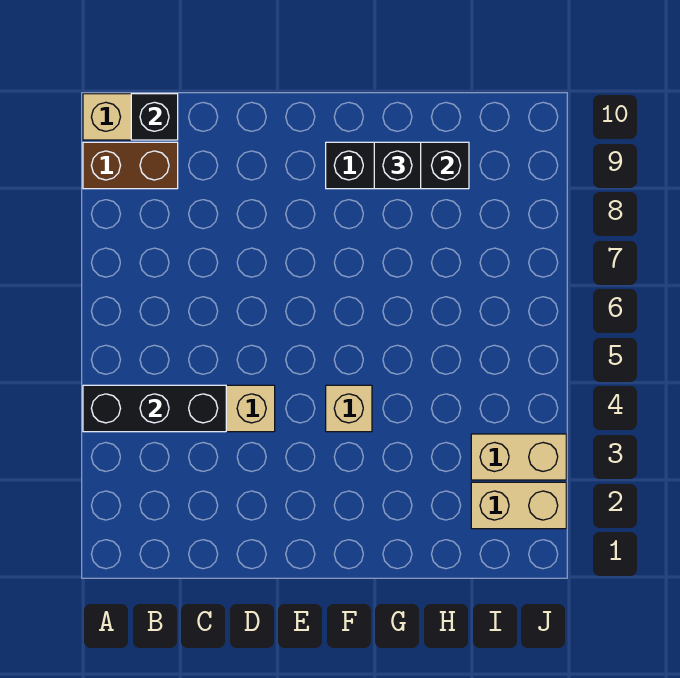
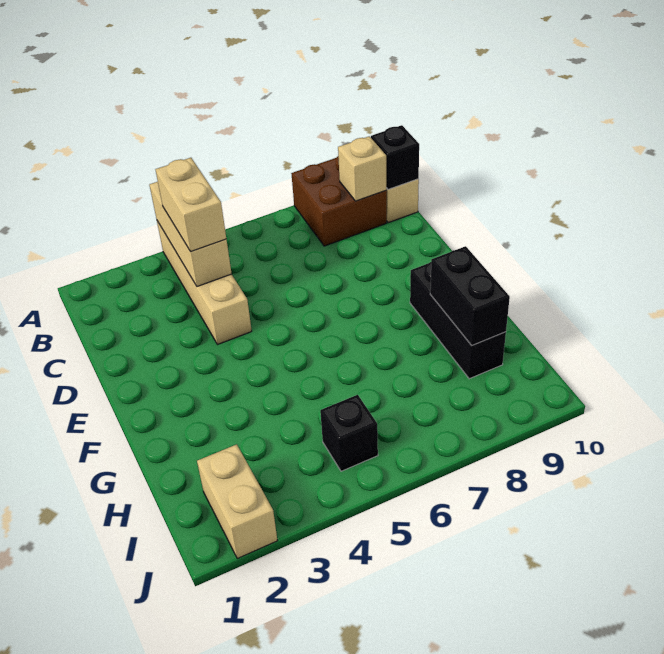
black 1x3 brick [83,385,226,432] -> tan 1x3 brick [150,182,232,286]
brown 1x2 brick [83,142,178,189] -> brown 2x2 brick [291,157,387,246]
tan 1x1 brick [326,385,372,432] -> tan 1x1 brick moved to [338,136,387,201]
black 1x1 brick [374,142,421,189] -> black 1x1 brick moved to [320,395,378,471]
tan 1x2 brick [471,434,566,480] -> tan 1x2 brick moved to [155,158,226,252]

